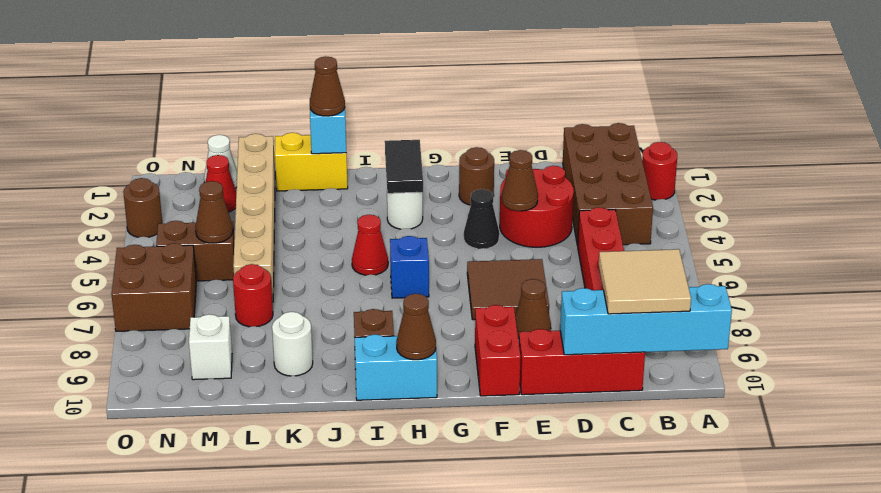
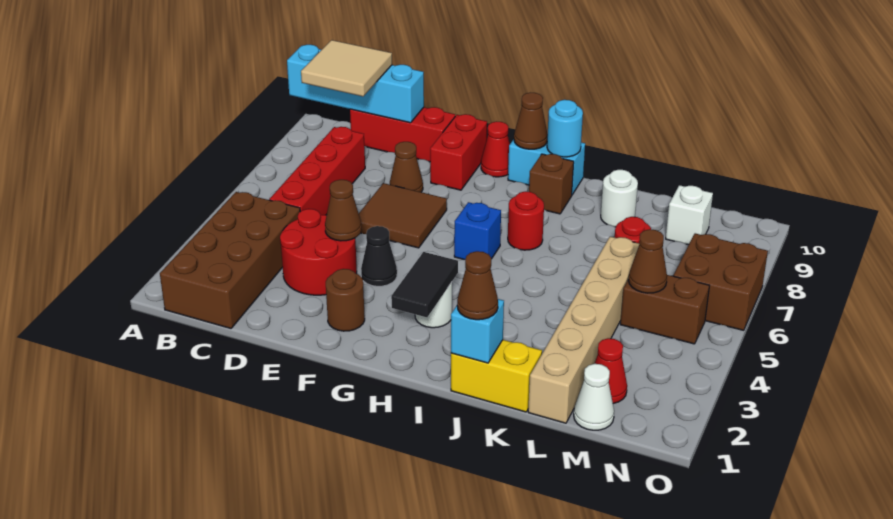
red 1x1 round brick [642,142,677,200] -> red 1x1 round brick moved to [508,191,544,250]
red 1x1 cone [352,215,388,275] -> red 1x1 cone moved to [481,121,510,177]
none -> cyan 1x1 round brick [547,100,583,157]
brown 1x1 round brick [123,178,162,237] -> none

